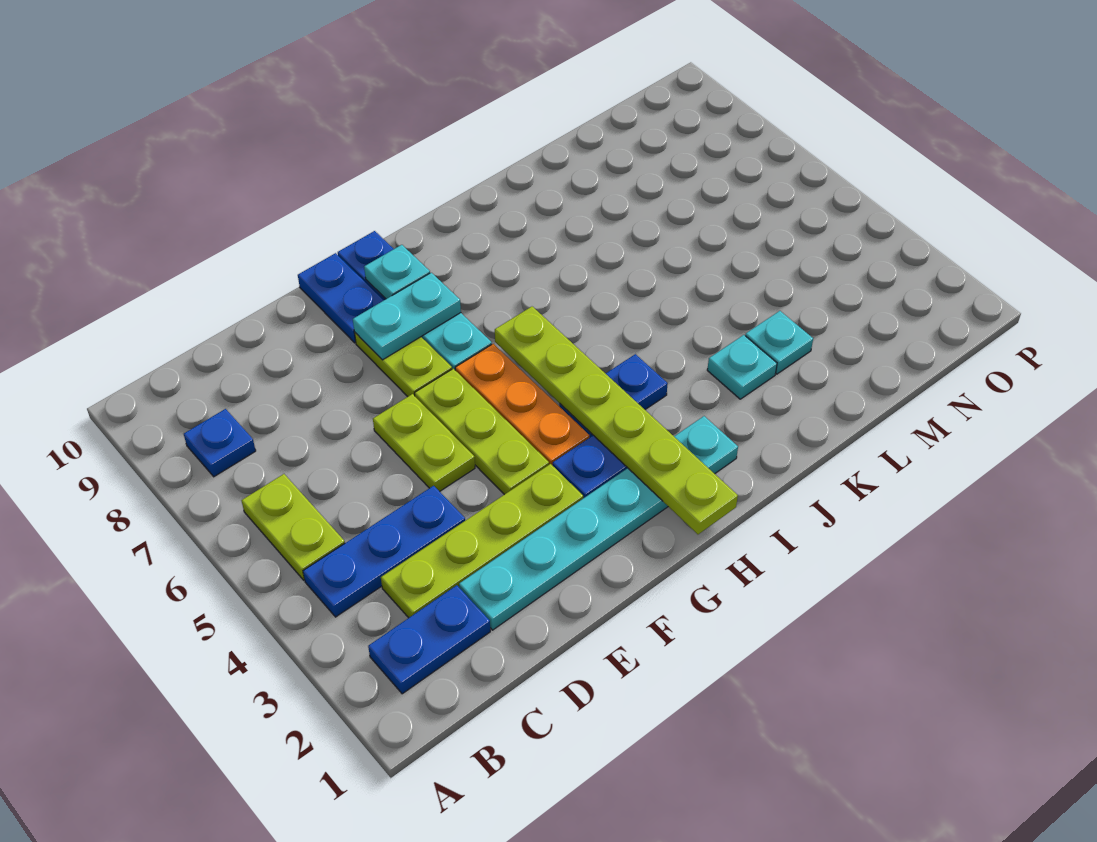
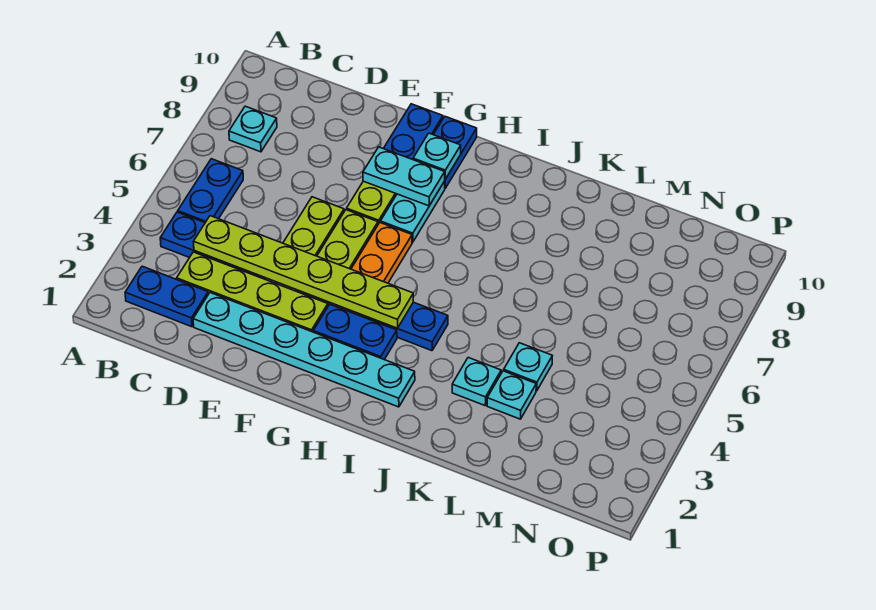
lime 1x2 plate [242,474,345,580] -> blue 1x2 plate [178,159,243,223]
blue 1x1 plate [184,409,256,477] -> cyan 1x1 plate [229,106,277,152]
lime 1x6 plate [495,307,738,534] -> lime 1x6 plate turned to [193,216,413,328]
none -> cyan 1x1 plate [504,343,552,391]

